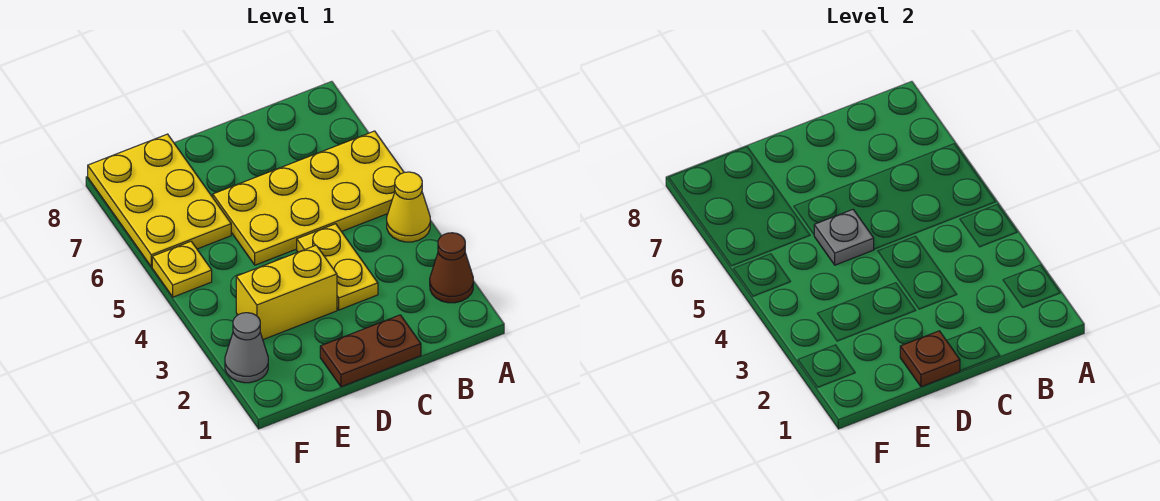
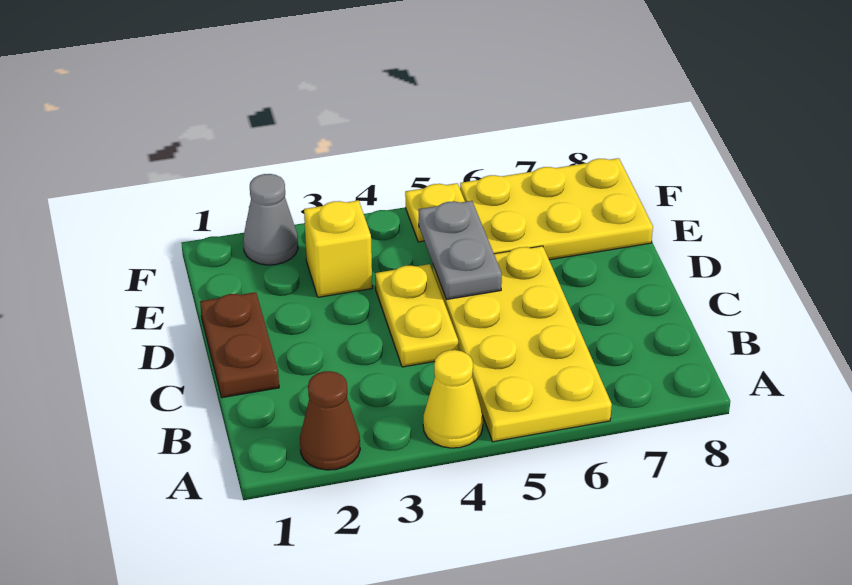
yellow 1x2 plate [297,224,378,310] -> yellow 1x2 plate turned to [375,264,458,367]
brown 1x1 plate [900,331,960,387] -> none
yellow 1x2 brick [236,245,337,340] -> yellow 1x1 brick [304,200,372,297]
grey 1x1 plate [814,210,874,265] -> grey 1x2 plate [419,201,502,300]

